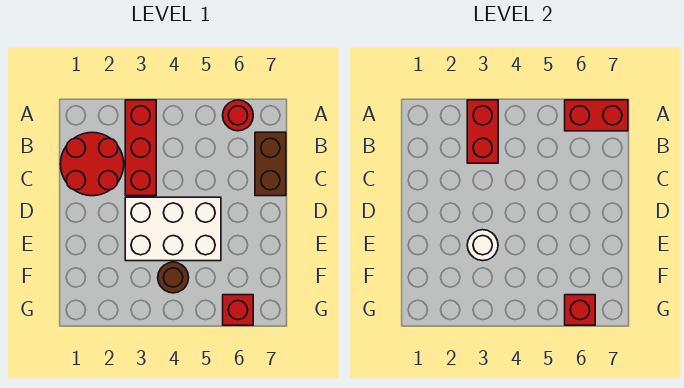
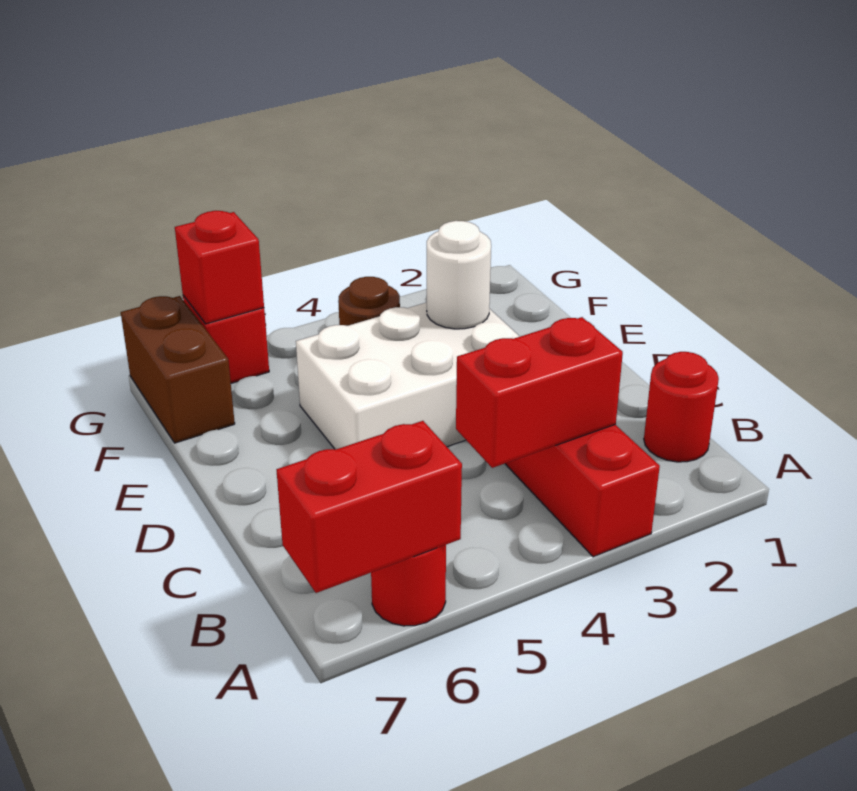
red 1x2 brick [467,100,498,163] -> red 1x2 brick turned to [456,317,623,468]
red 2x2 round brick [60,132,124,196] -> red 1x1 round brick [644,352,719,462]
brown 1x2 brick [255,132,286,196] -> brown 1x2 brick moved to [121,296,235,443]

